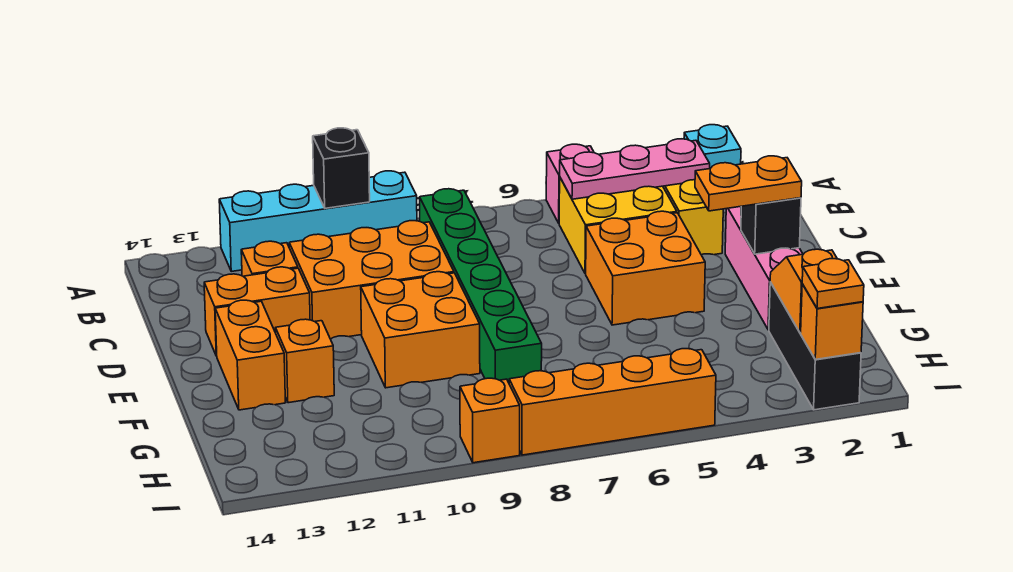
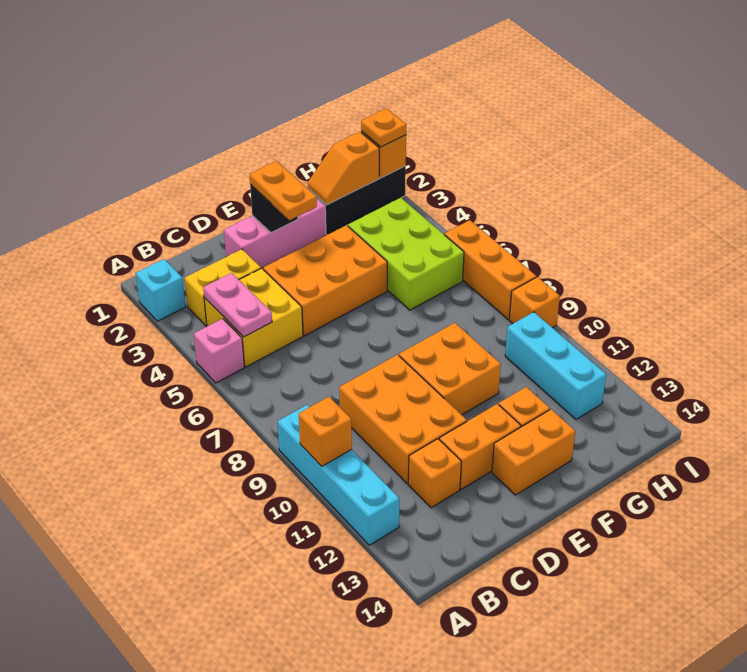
black 1x1 brick [313,128,370,208] -> orange 1x1 brick [299,397,352,466]
pink 1x3 plate [560,139,710,199] -> pink 1x2 plate [203,273,272,337]
green 1x6 brick [420,189,542,383] -> none
orange 2x2 brick [586,211,705,325] -> orange 2x3 brick [263,225,387,336]
orange 1x2 brick [204,267,310,356] -> orange 1x2 brick turned to [439,404,521,489]
none -> lime 2x3 brick [348,198,464,310]
none -> cyan 1x3 brick [505,312,606,419]
orange 1x4 brick [509,349,716,455] -> orange 1x3 brick [444,220,536,320]

